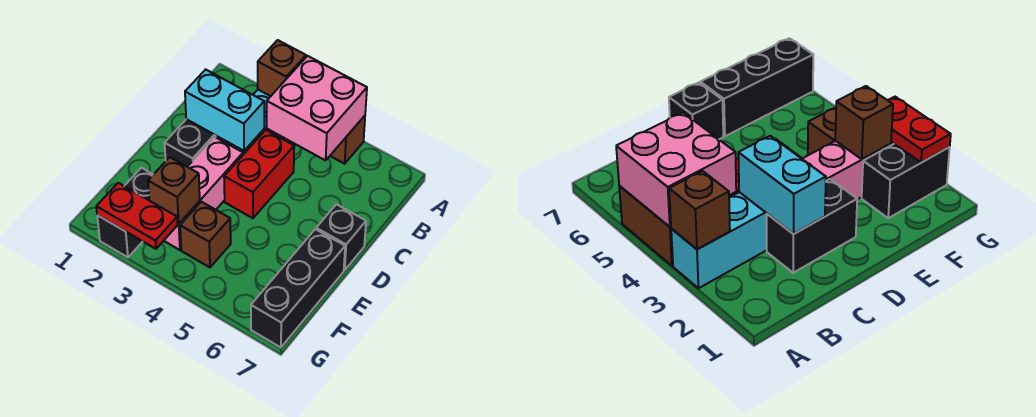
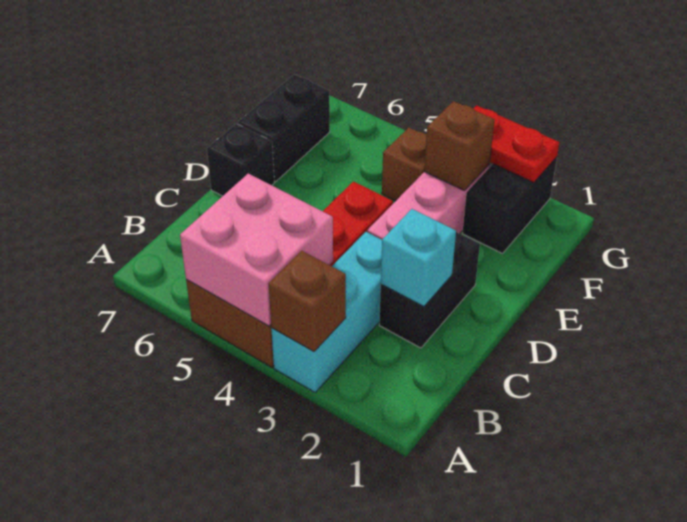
cyan 1x2 brick [185,70,264,151] -> cyan 1x1 brick [381,209,456,306]
black 1x3 brick [251,229,345,347] -> black 1x2 brick [238,74,330,182]

